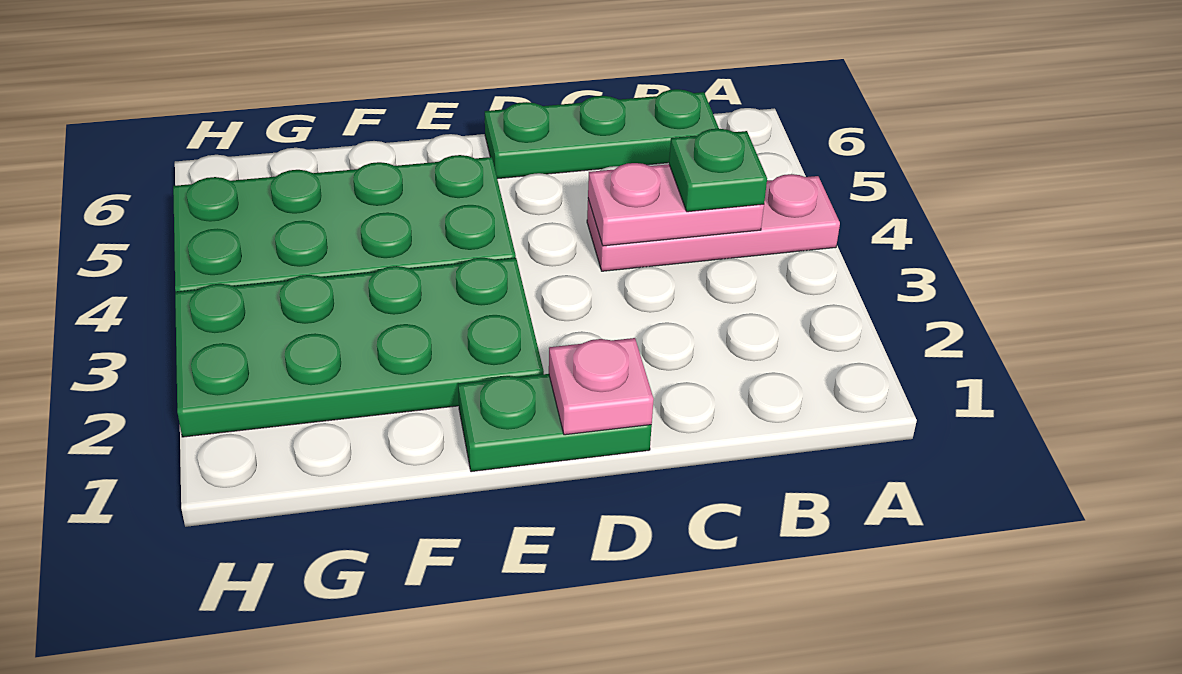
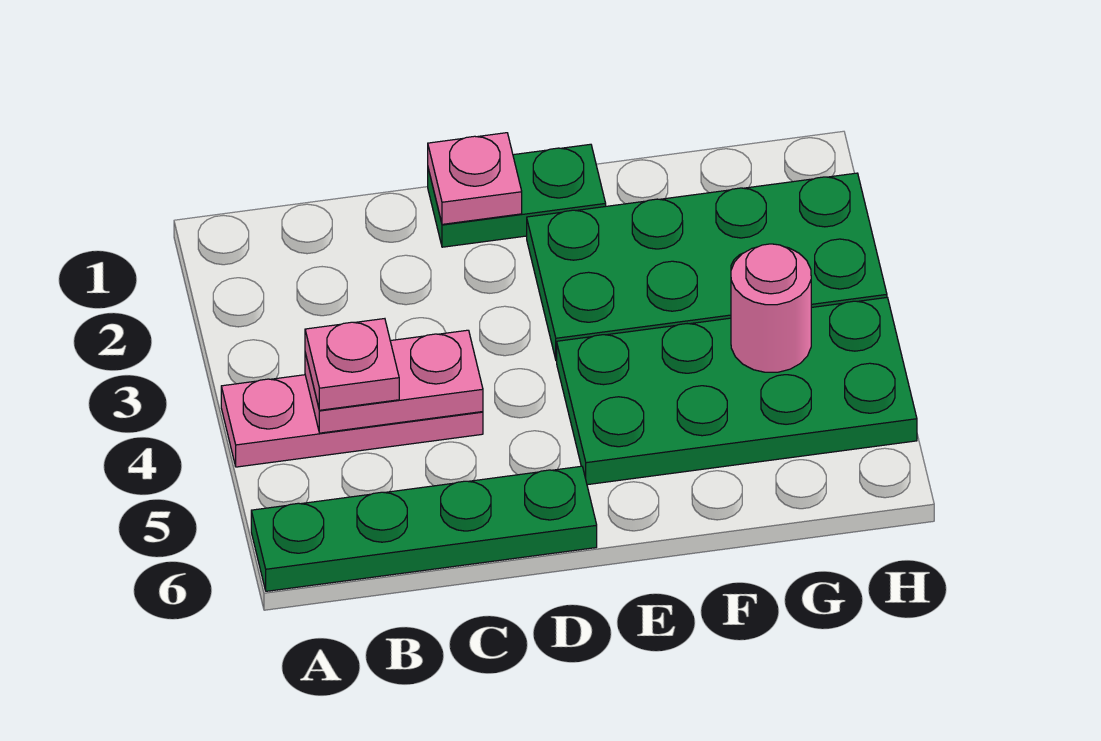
green 1x1 plate [669,129,767,212] -> pink 1x1 plate [305,319,399,410]
green 1x3 plate [485,89,719,179] -> green 1x4 plate [251,466,597,591]
none -> pink 1x1 round brick [731,244,811,372]

